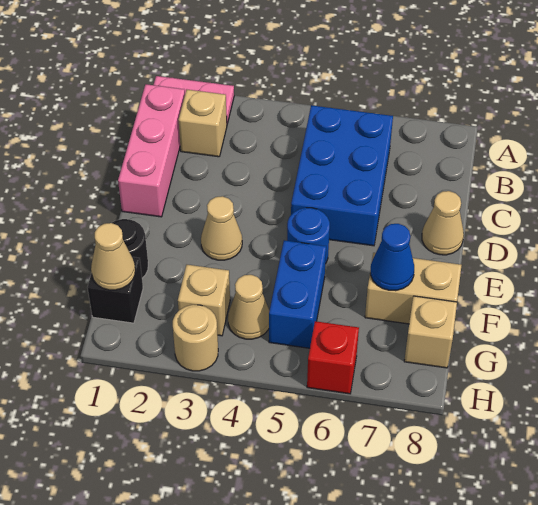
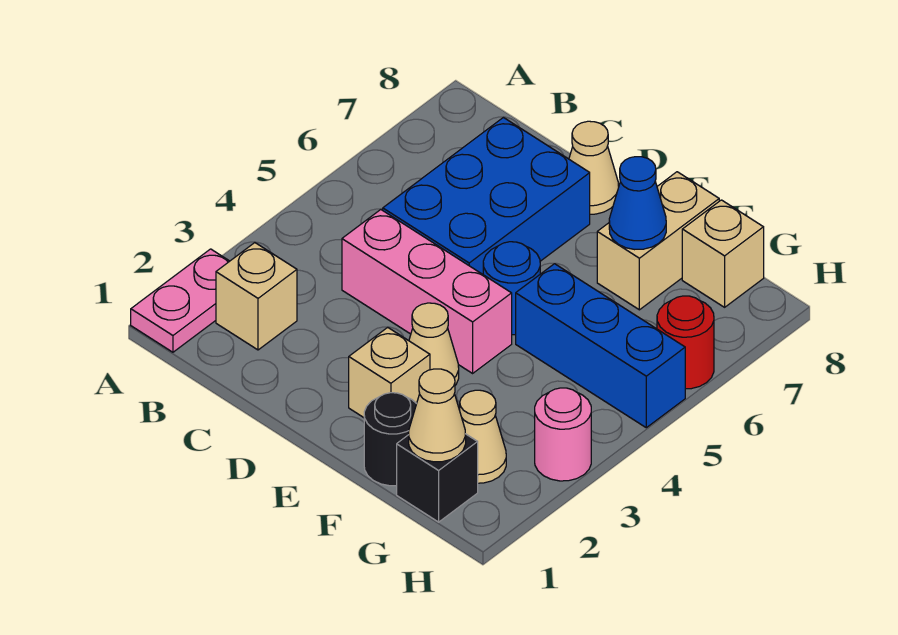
pink 1x3 brick [118,84,185,217] -> pink 1x3 brick moved to [342,210,512,373]
blue 2x3 brick [291,105,393,246] -> blue 2x3 brick turned to [383,118,590,274]
blue 1x2 brick [269,240,326,348] -> blue 1x3 brick [516,264,685,428]
tan 1x1 brick [178,265,230,336] -> tan 1x1 brick moved to [349,327,430,418]
tan 1x1 cone [228,275,269,339] -> tan 1x1 cone moved to [460,390,506,483]
tan 1x1 round brick [173,305,218,371] -> pink 1x1 round brick [535,388,591,481]
red 1x1 brick [307,321,359,394] -> red 1x1 round brick [657,296,714,389]

